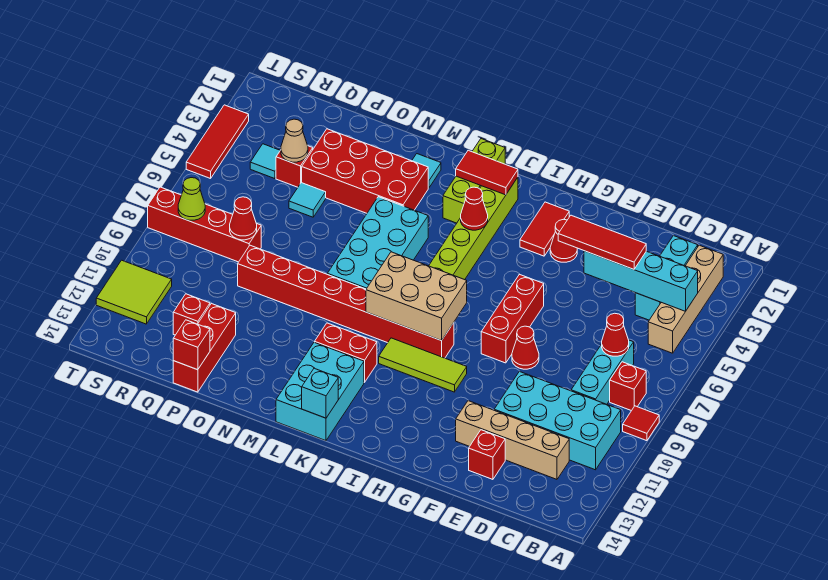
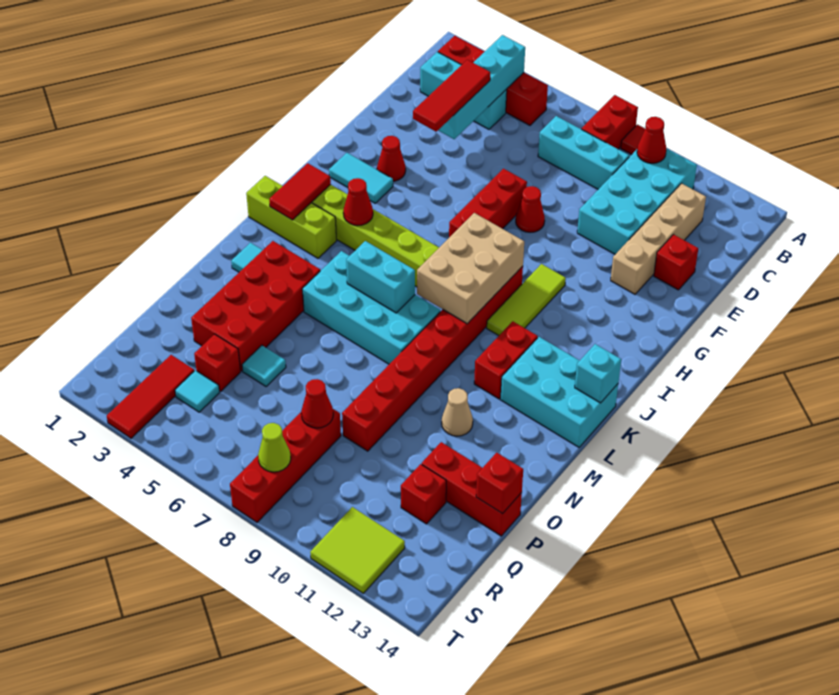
tan 1x4 brick [648,245,723,353] -> red 1x4 brick [438,36,548,125]
red 1x1 brick [610,362,646,411] -> red 1x2 brick [582,95,638,149]
red 1x1 cone [602,313,629,356] -> red 1x1 cone moved to [637,117,666,163]
red 1x3 brick [481,274,544,363] -> red 1x3 brick turned to [449,169,527,237]
red 1x2 tile [520,202,569,256] -> cyan 1x2 tile [329,153,393,203]
none -> cyan 1x2 brick [346,241,415,313]
tan 1x1 cone [281,119,308,162] -> tan 1x1 cone moved to [442,388,473,436]
red 1x3 tile [186,105,249,179] -> red 1x3 tile turned to [107,355,194,438]

